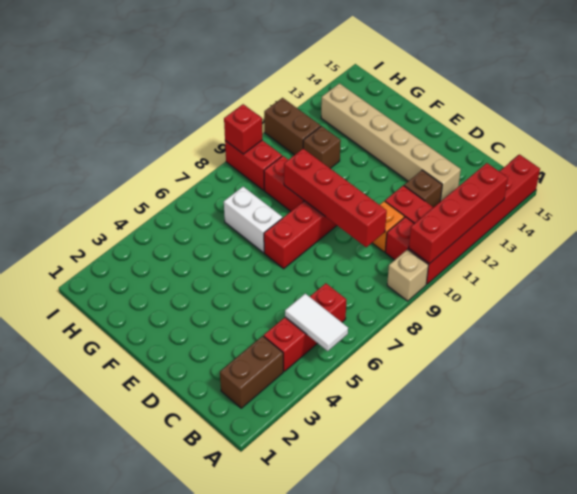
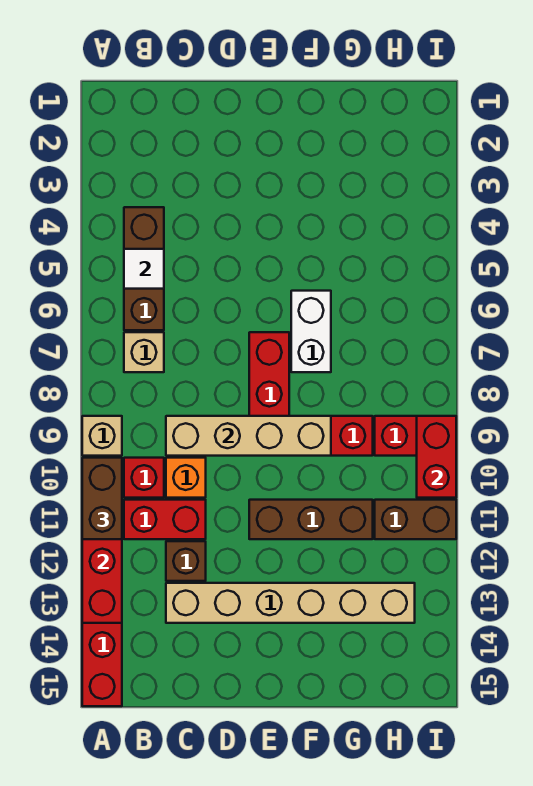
white 1x2 tile [285,294,348,351] -> white 1x1 tile [124,249,164,289]
brown 1x2 brick [220,336,283,408] -> brown 1x2 brick moved to [82,458,122,539]
red 1x3 brick [264,283,346,371] -> brown 1x3 brick [124,207,164,330]
none -> tan 1x1 brick [124,332,164,372]
red 1x4 brick [284,149,387,247] -> tan 1x4 brick [166,416,331,456]
white 1x2 brick [224,187,282,253] -> white 1x2 brick turned to [291,291,331,372]
brown 1x1 brick [303,126,341,168] -> brown 1x3 brick [249,500,373,539]
red 1x1 brick [224,104,262,154] -> red 1x2 brick [417,416,456,498]

